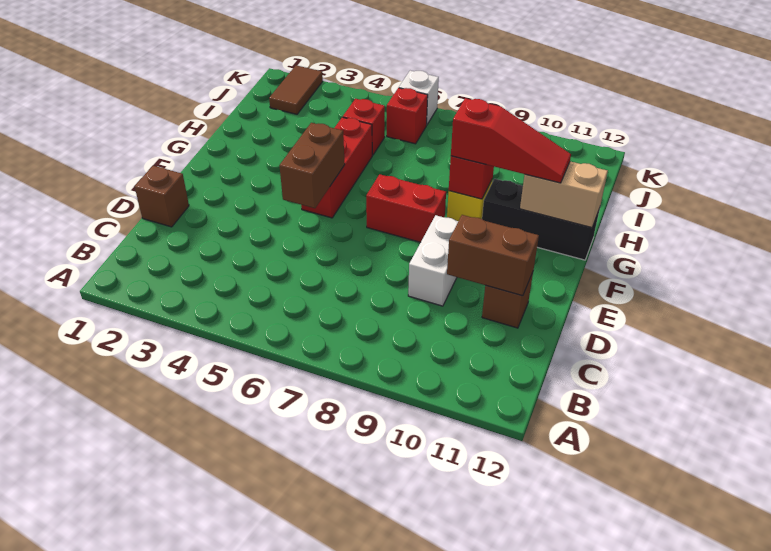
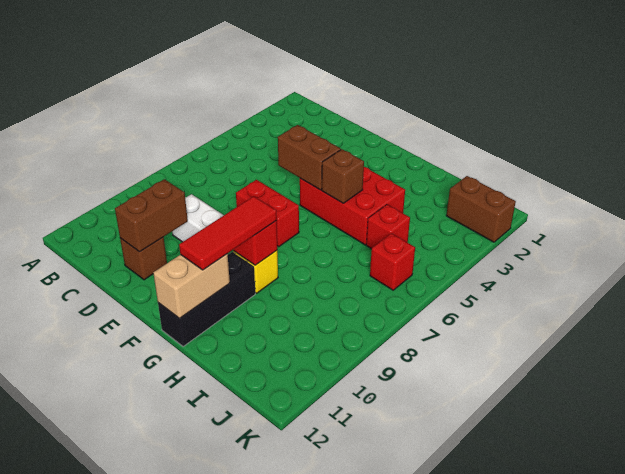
brown 1x1 brick [135,166,189,227] -> brown 1x1 brick moved to [322,149,364,203]
red 1x3 brick [301,117,372,218] -> red 2x3 brick [300,167,405,245]
red 1x2 brick [366,174,446,242] -> red 1x2 brick turned to [236,180,299,247]
red 1x3 slope [451,98,571,183] -> red 1x3 tile [179,196,277,270]
brown 1x2 tile [269,65,323,114] -> brown 1x2 brick [446,176,516,242]
white 1x1 brick [399,71,439,125] -> none

